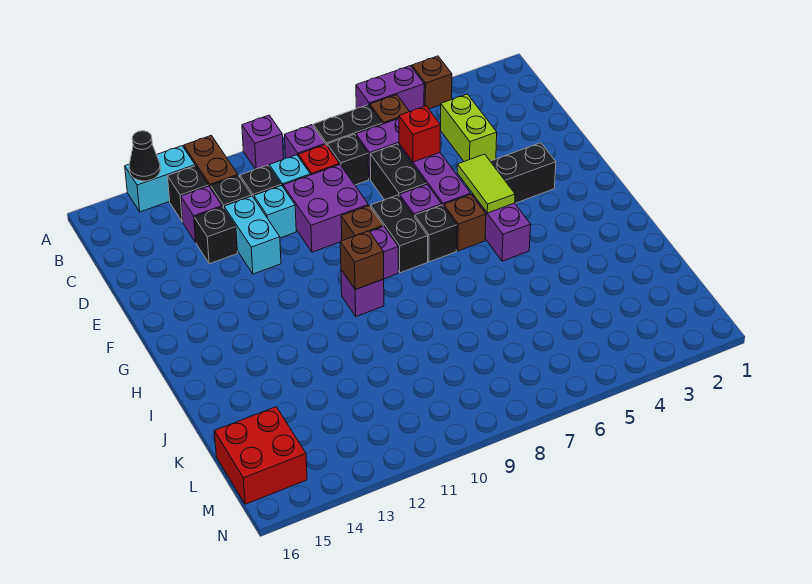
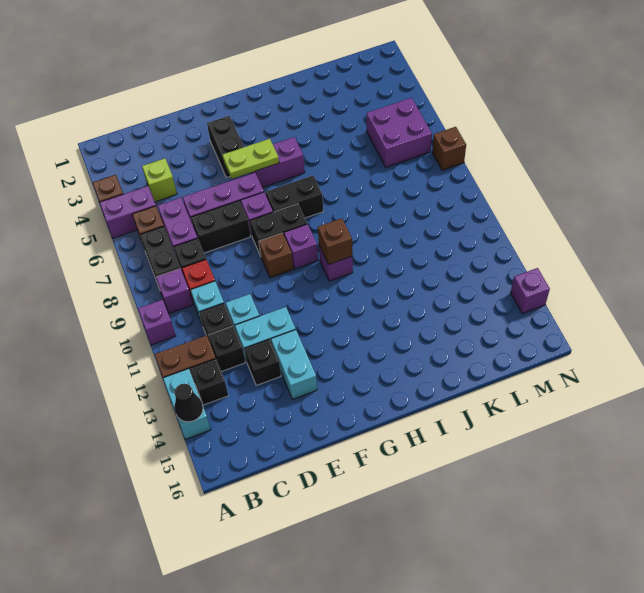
purple 1x2 brick [356,66,424,111] -> purple 1x2 brick turned to [100,186,156,238]
lime 1x2 brick [441,94,497,161] -> lime 1x1 brick [142,158,177,202]
purple 1x1 brick [181,186,222,242] -> purple 1x1 brick moved to [510,268,550,314]
red 1x1 brick [399,106,441,162] -> none
purple 2x2 brick [283,165,368,252] -> purple 2x2 brick moved to [367,98,432,167]
none -> cyan 1x2 brick [271,330,317,399]
lime 1x2 tile [457,154,515,213] -> lime 1x2 plate [223,139,279,179]
brown 1x1 brick [444,194,486,251] -> brown 1x1 brick moved to [432,127,466,170]
black 1x1 brick [415,205,457,262] -> black 1x2 brick [266,176,323,218]
red 2x2 brick [214,407,307,504] -> none

